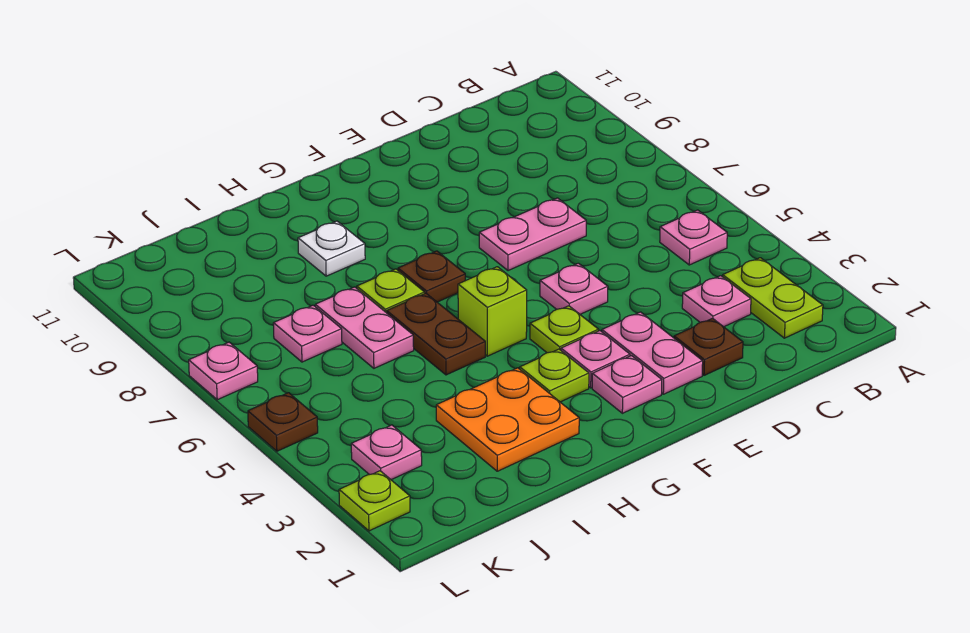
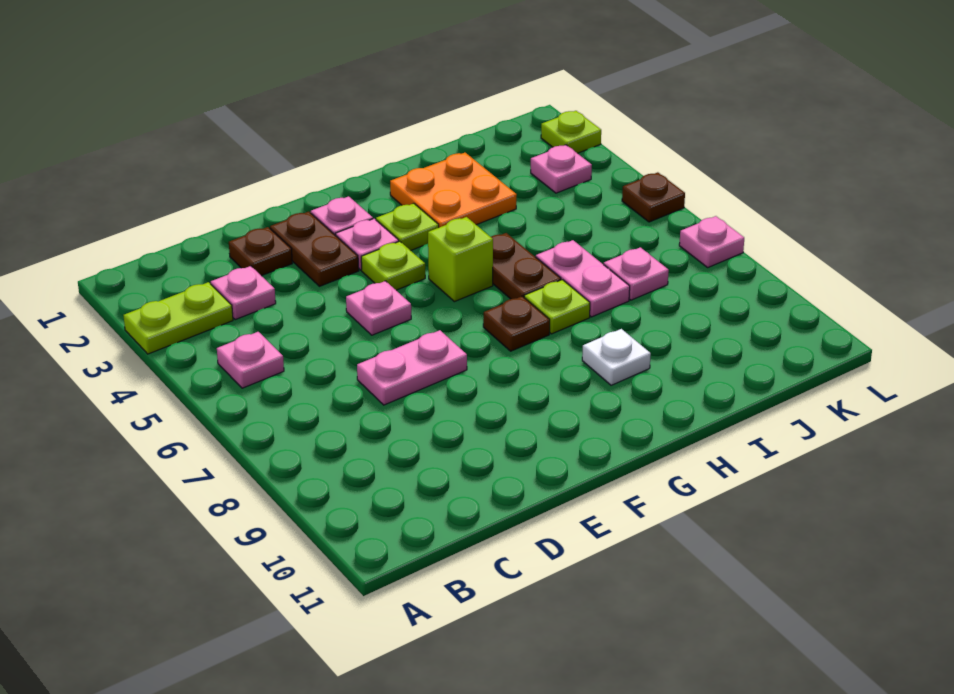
lime 1x2 plate [723,258,823,338] -> lime 1x2 plate turned to [123,282,233,354]
pink 1x2 plate [602,312,703,394] -> brown 1x2 plate [270,212,359,286]

